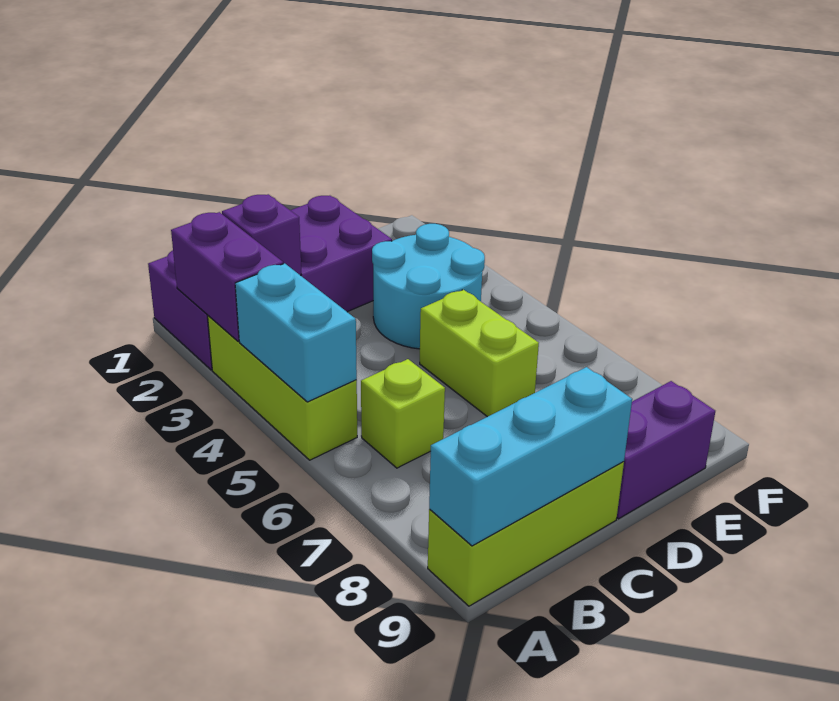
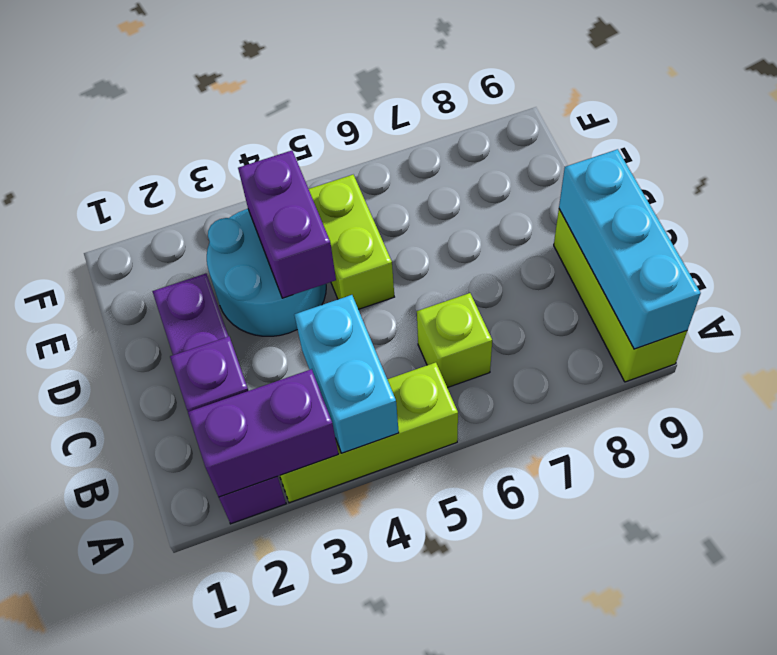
purple 2x4 brick [148,196,392,370] -> purple 1x4 brick [152,274,286,524]
cyan 1x2 brick [235,263,357,402] -> cyan 1x2 brick turned to [294,295,399,453]
lime 1x2 brick [420,290,539,417] -> lime 1x2 brick turned to [309,175,394,309]
purple 1x2 brick [617,381,715,519] -> purple 1x2 brick moved to [238,151,336,298]

